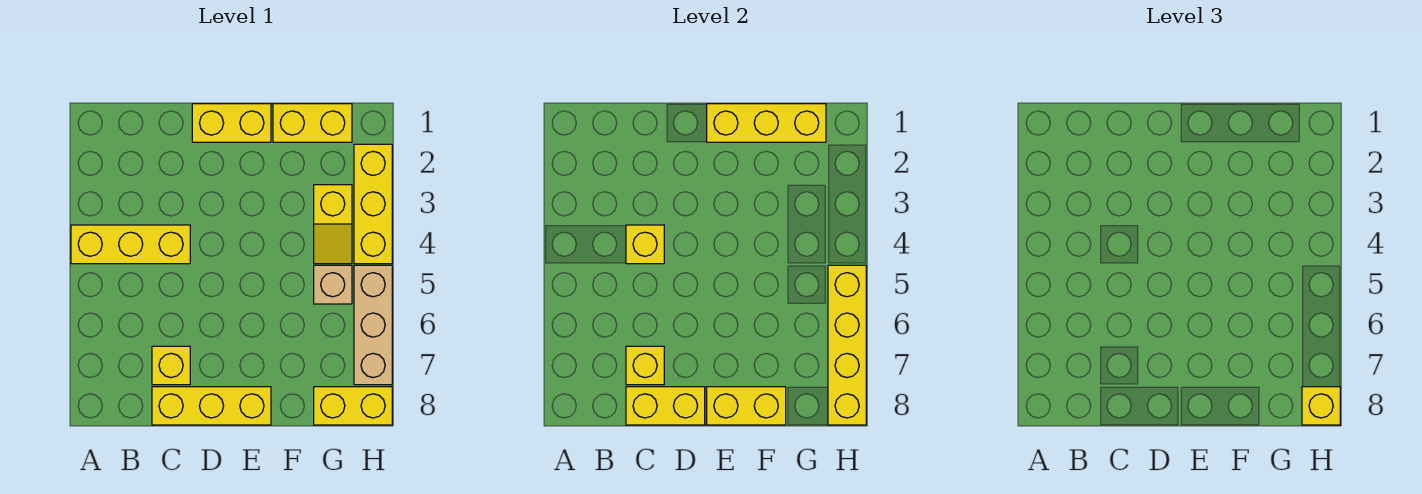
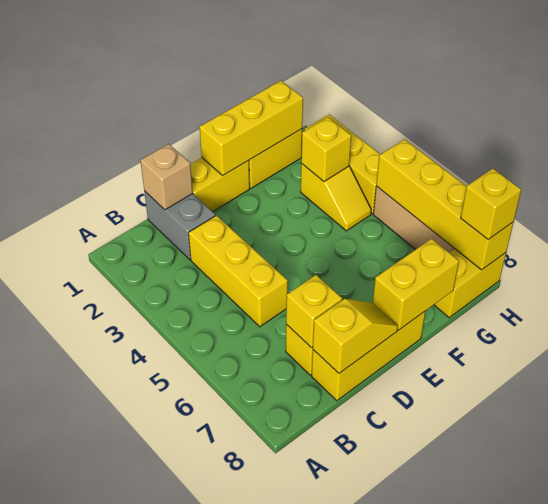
yellow 1x3 brick [71,225,190,264] -> yellow 1x3 brick turned to [189,215,288,327]
none -> grey 1x2 brick [144,191,215,260]
yellow 1x1 brick [626,225,664,264] -> yellow 1x1 brick moved to [301,117,351,181]
yellow 1x2 brick [626,387,705,425] -> yellow 1x2 slope [313,299,398,373]
tan 1x1 brick [314,265,352,304] -> tan 1x1 brick moved to [140,144,193,210]

